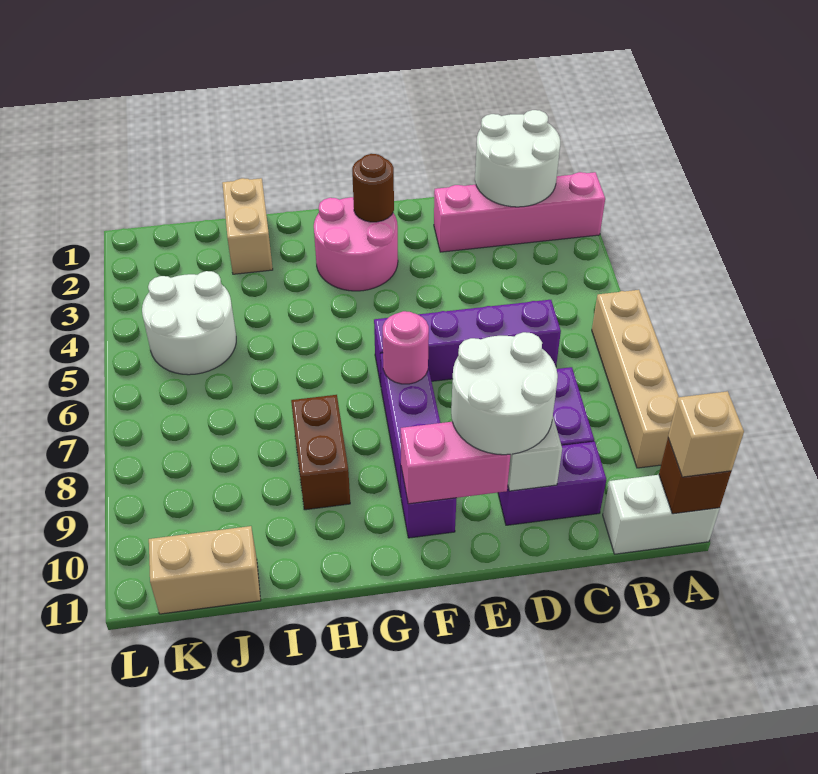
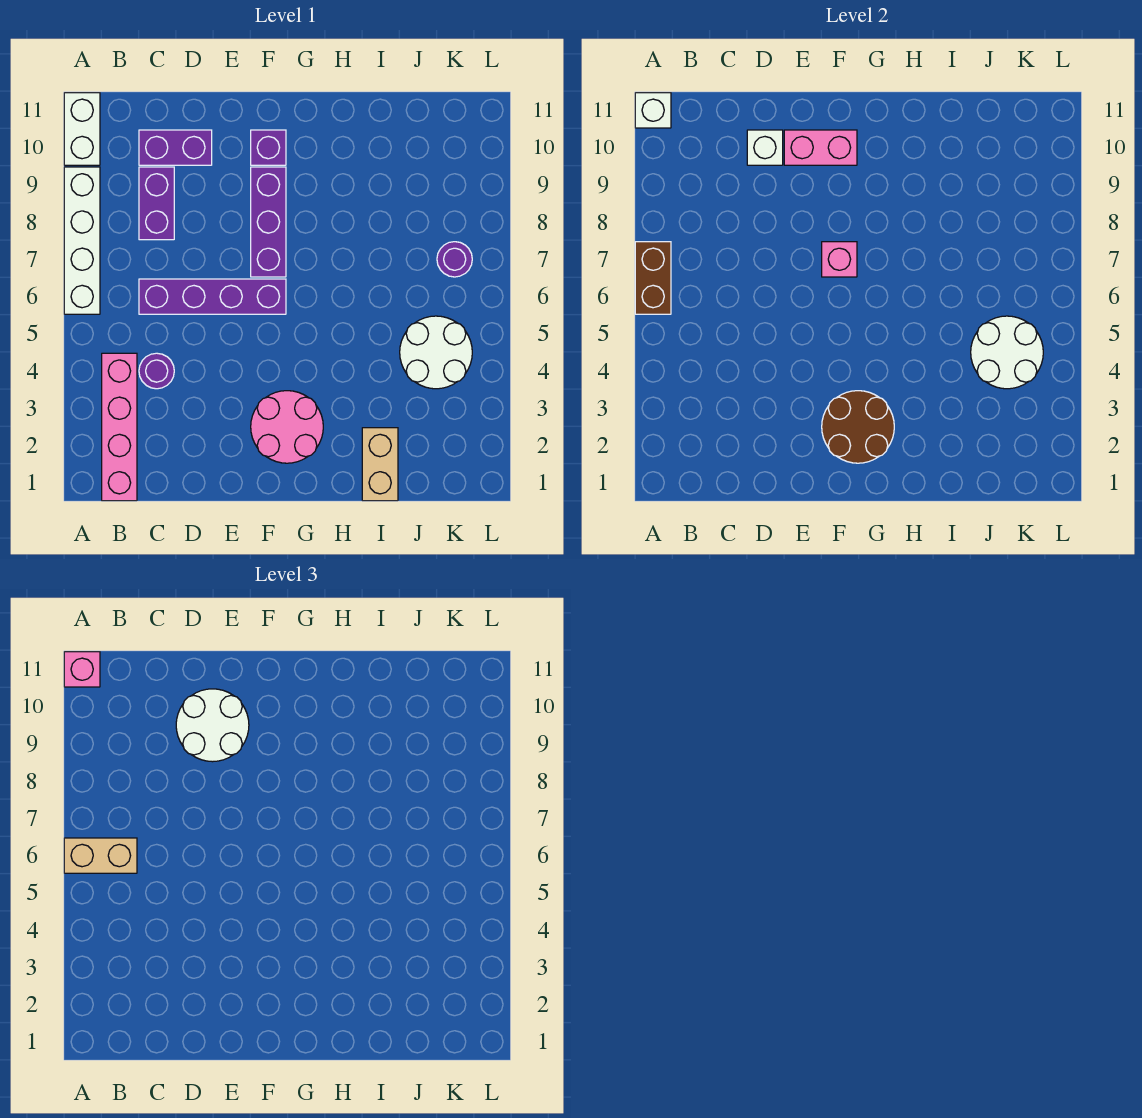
pink 1x4 brick [434,172,605,252] -> pink 1x4 brick turned to [102,353,137,501]
tan 1x4 brick [592,290,679,468] -> white 1x4 brick [64,167,100,314]
white 1x2 brick [603,475,720,554] -> white 1x2 brick turned to [64,93,100,165]
brown 1x1 brick [659,439,731,514] -> white 1x1 brick [635,93,671,128]
tan 1x1 brick [668,391,744,477] -> pink 1x1 brick [64,652,100,687]
white 2x2 round brick [475,110,560,207] -> white 2x2 round brick moved to [971,316,1043,389]
none -> purple 1x1 round brick [139,353,174,389]
brown 1x1 round brick [352,154,394,222] -> brown 2x2 round brick [822,391,894,463]
pink 1x1 round brick [383,311,429,384] -> pink 1x1 brick [822,242,857,277]
brown 1x2 brick [291,395,350,510] -> brown 1x2 brick moved to [635,242,671,314]
tan 1x2 brick [149,526,261,614] -> tan 1x2 brick moved to [64,838,137,873]
none -> purple 1x1 round brick [437,242,472,277]

